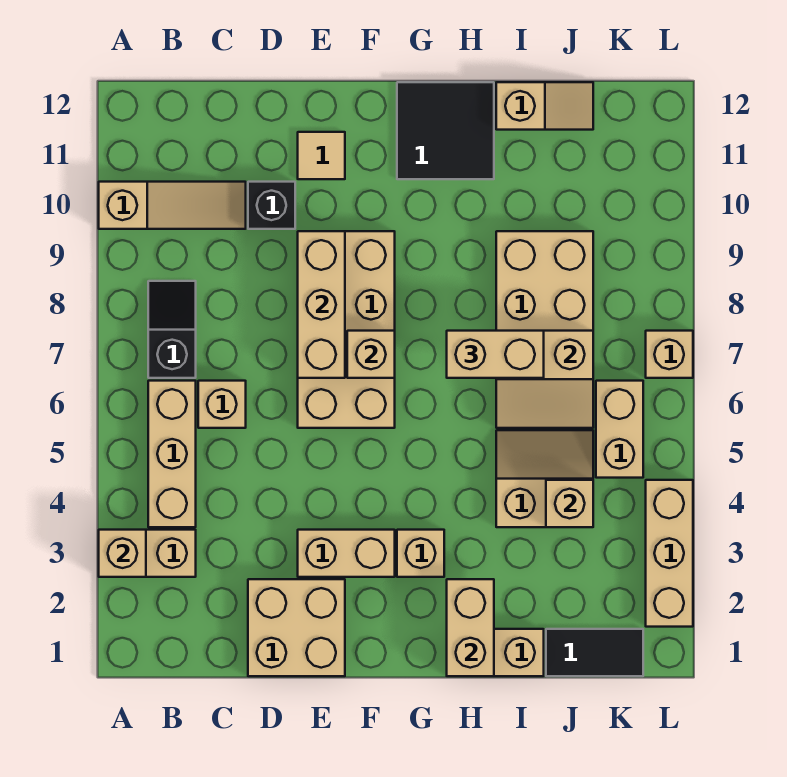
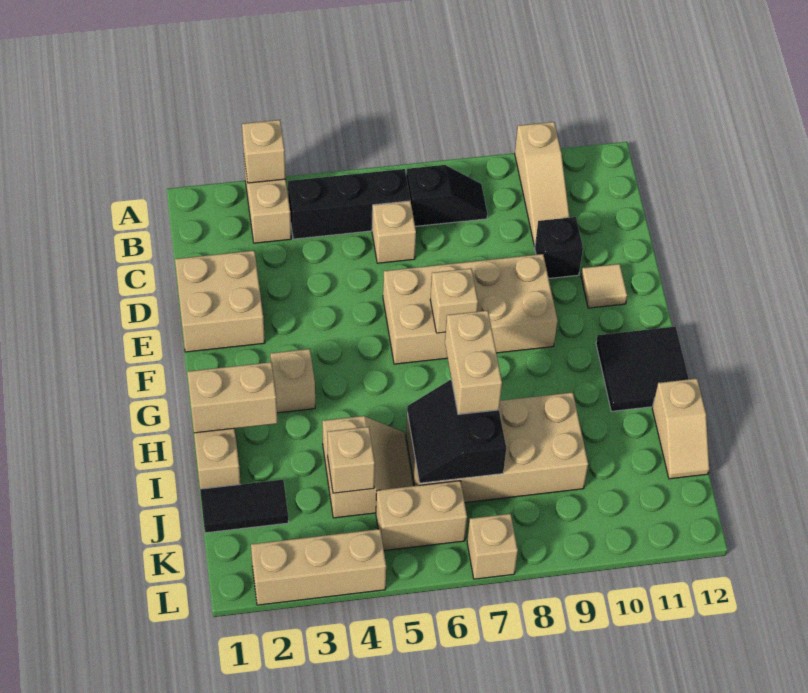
tan 1x3 brick [148,381,196,527] -> black 1x3 brick [288,169,410,239]
tan 1x2 brick [298,530,395,577] -> none
tan 1x3 brick [298,231,345,378] -> none
tan 2x2 slope [496,331,593,428] -> black 2x2 slope [407,380,506,483]
black 1x2 tile [546,629,643,676] -> black 1x2 tile turned to [200,480,288,533]

